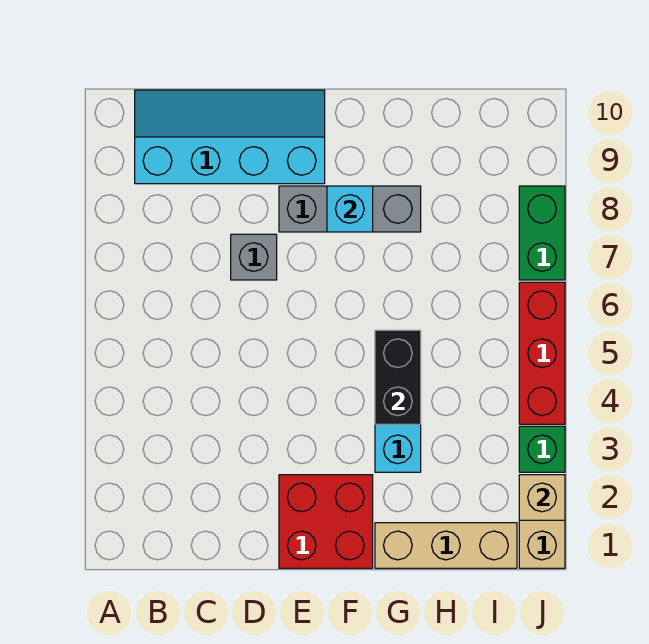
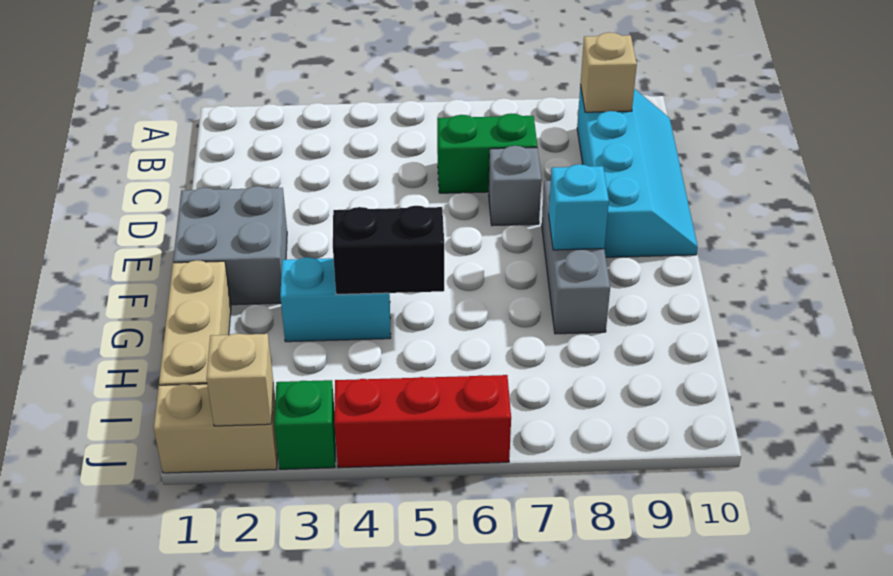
none -> tan 1x1 brick [580,32,637,112]
red 2x2 brick [279,475,373,568] -> grey 2x2 brick [173,186,287,305]
green 1x2 brick [519,186,565,280] -> green 1x2 brick moved to [437,114,537,193]

